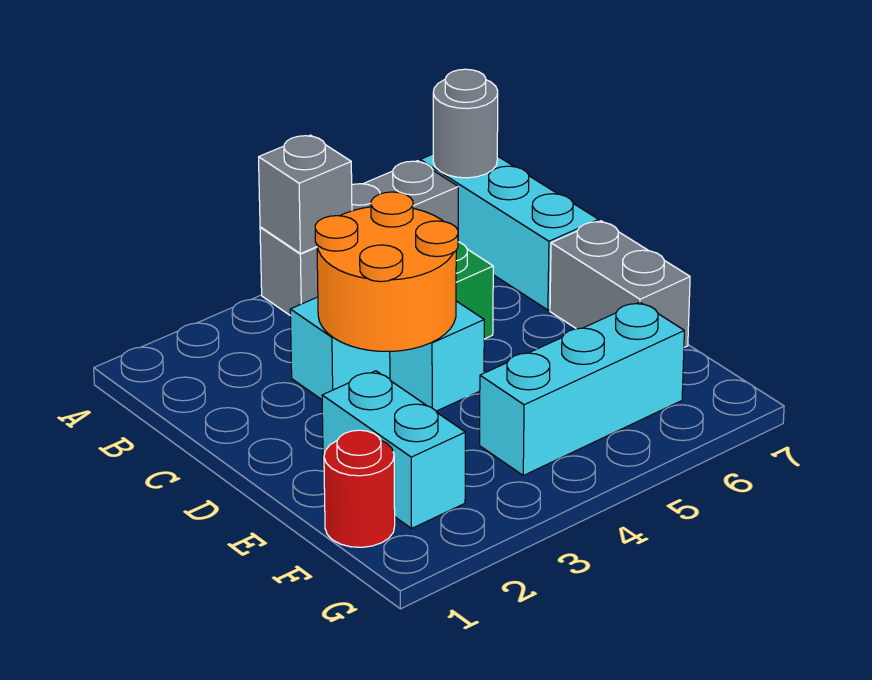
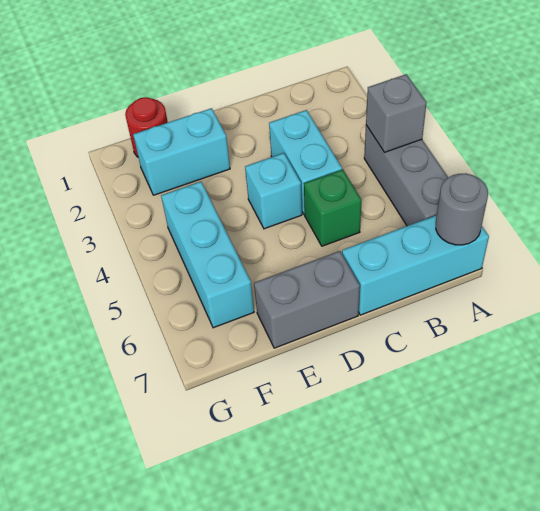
orange 2x2 round brick [315,192,458,352] -> none

